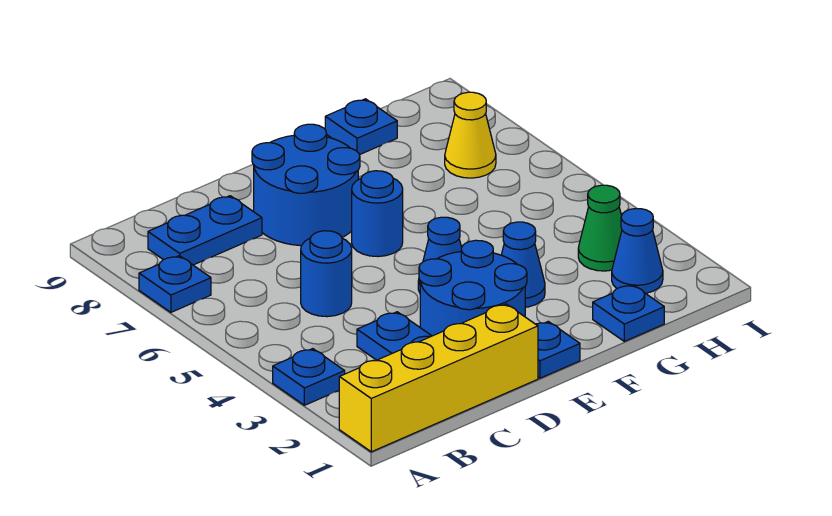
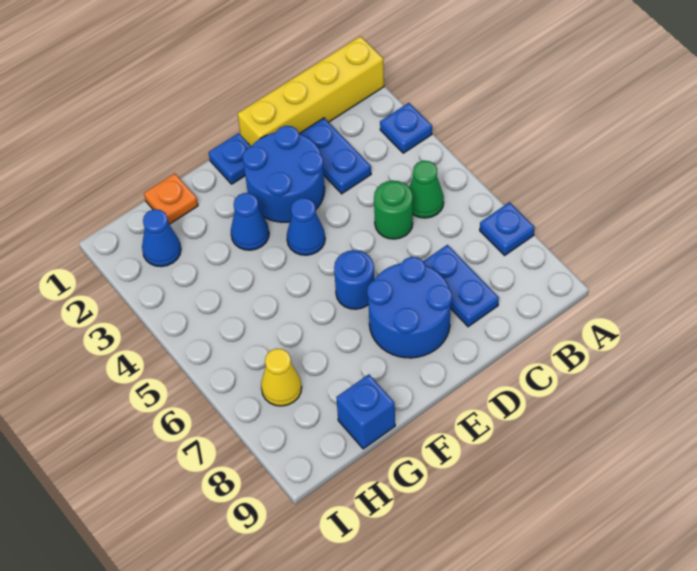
blue 1x2 plate [148,196,262,265] -> blue 1x2 plate turned to [423,245,499,327]
blue 1x1 round brick [301,231,352,317] -> green 1x1 round brick [374,181,413,239]
blue 1x1 plate [593,285,664,341] -> orange 1x1 plate [144,173,198,224]
blue 1x1 plate [325,99,397,155] -> blue 1x1 brick [336,374,395,449]
green 1x1 cone [578,185,622,271] -> green 1x1 cone moved to [409,161,444,218]

